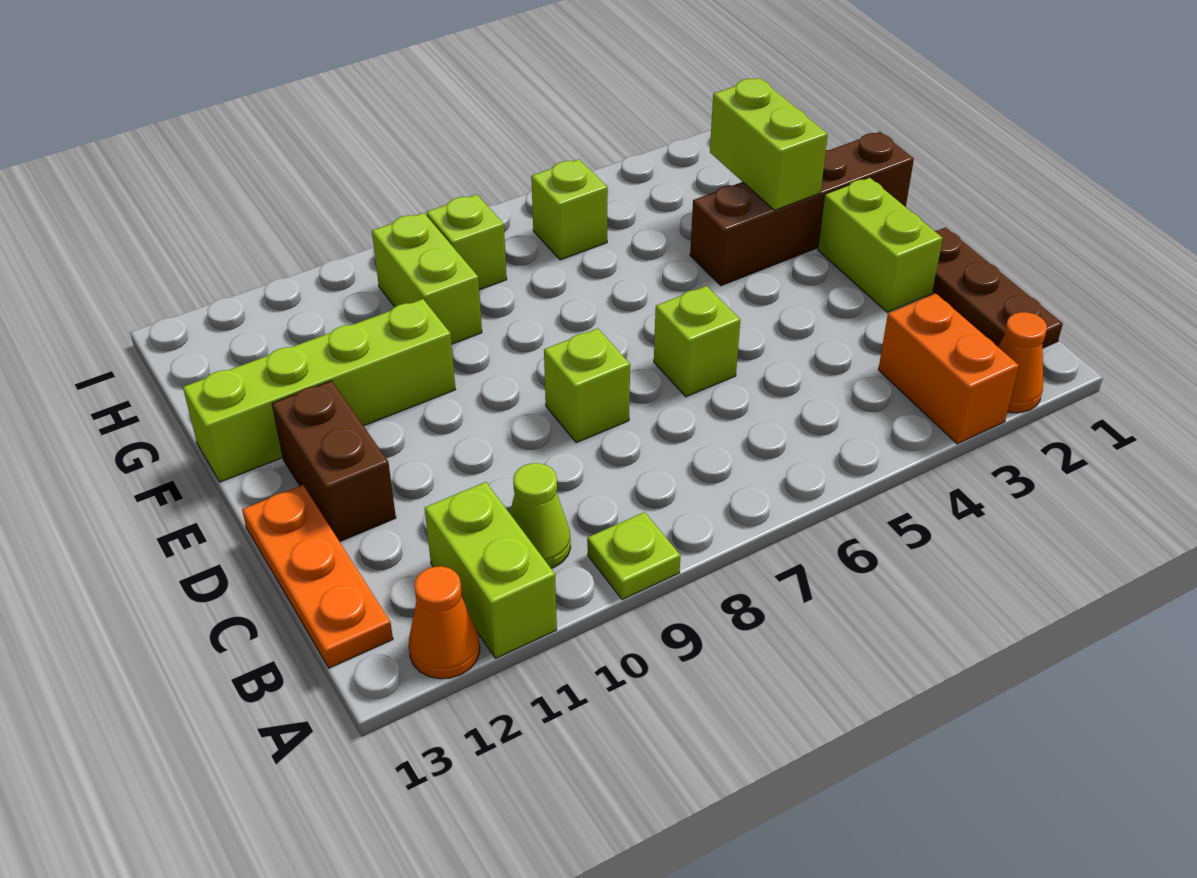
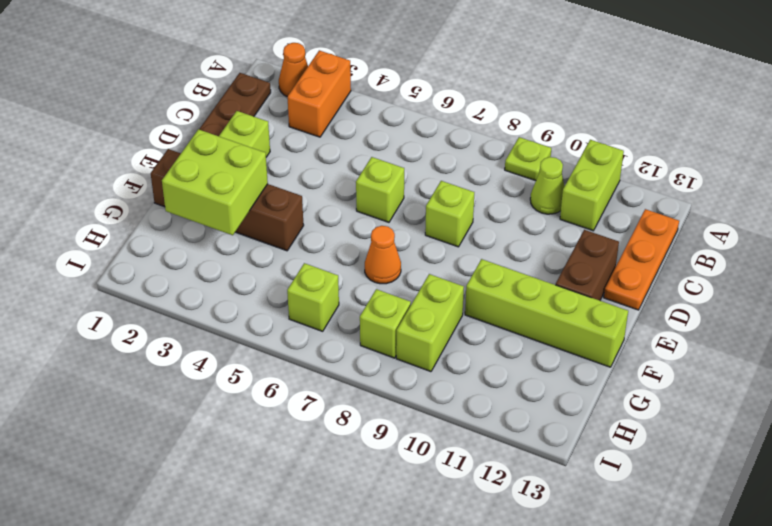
orange 1x1 cone [409,566,480,679] -> orange 1x1 cone moved to [365,226,401,284]
lime 1x2 brick [710,78,828,210] -> lime 2x2 brick [162,129,268,235]

